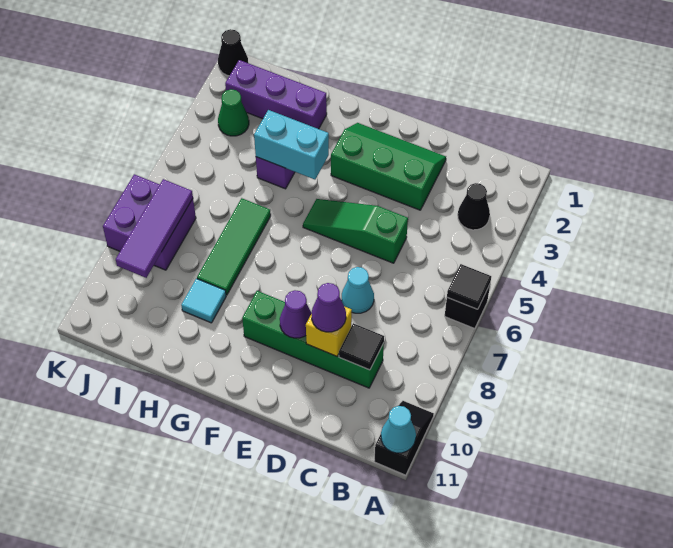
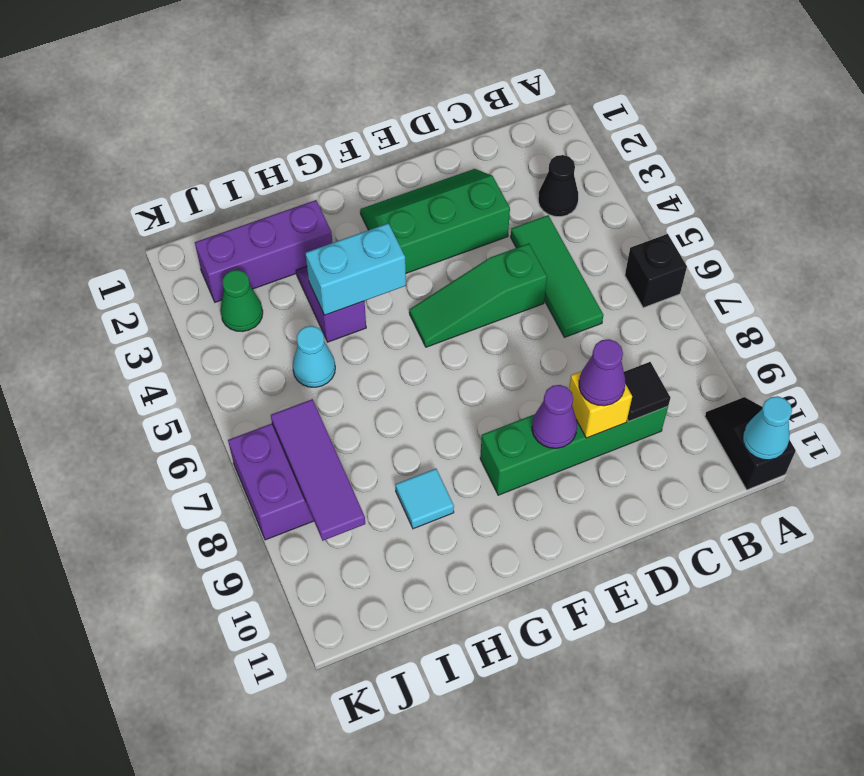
black 1x1 tile [447,264,491,309] -> none
cyan 1x1 cone [342,267,374,313] -> cyan 1x1 cone moved to [293,326,335,387]
green 1x3 tile [197,198,271,295] -> green 1x3 tile moved to [511,215,603,337]
black 1x1 cone [218,29,248,76] -> none

